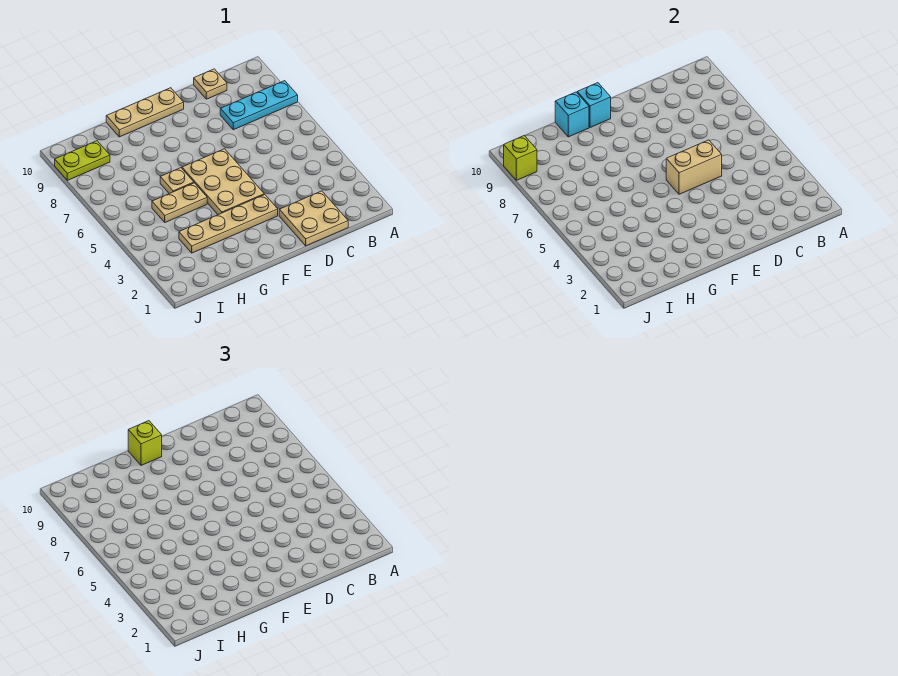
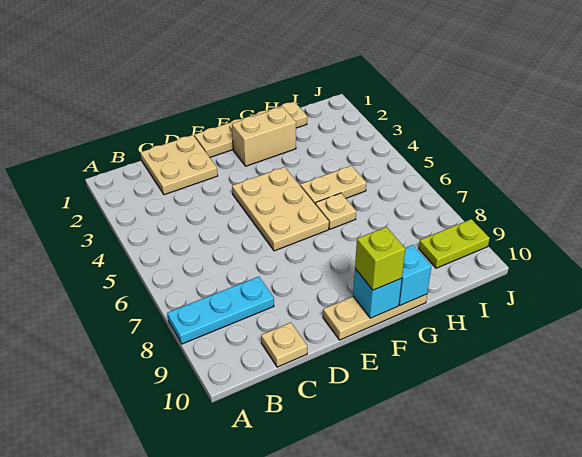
tan 1x2 brick [666,140,722,194] -> tan 1x2 brick moved to [232,107,296,166]
tan 1x4 plate [179,194,278,253] -> tan 1x4 plate moved to [194,102,307,157]
lime 1x1 brick [504,136,537,180] -> none

